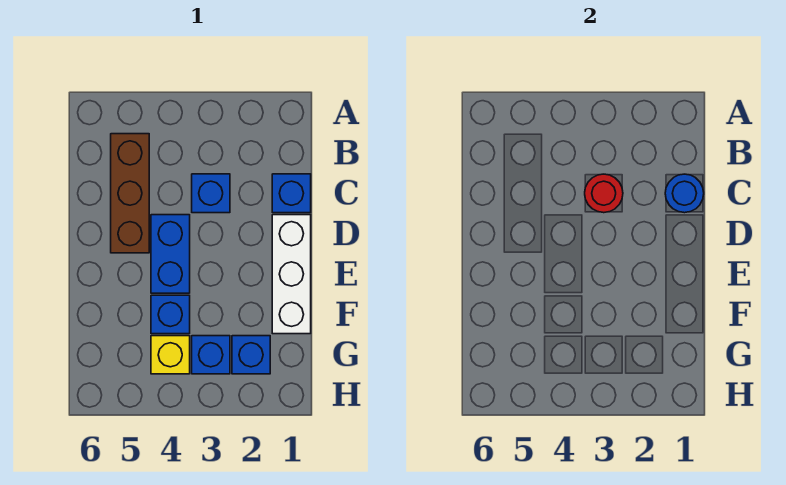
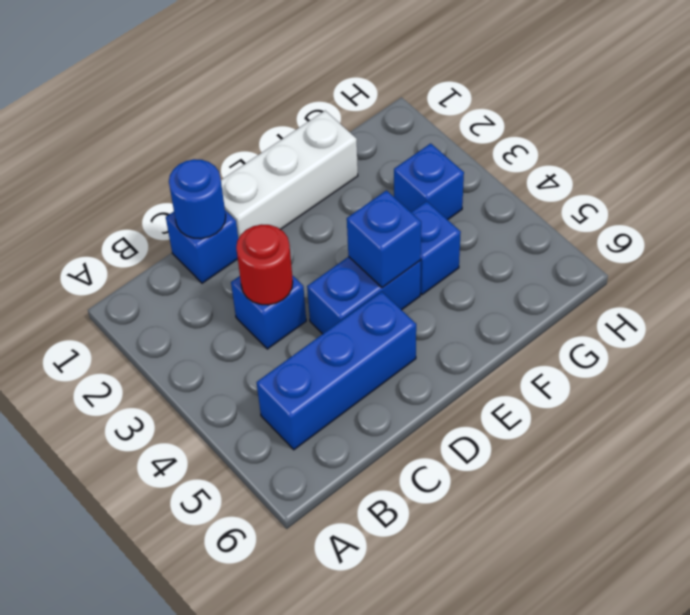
brown 1x3 brick [111,134,149,253] -> blue 1x3 brick [257,292,416,450]
blue 1x1 brick [232,336,270,374] -> blue 1x1 brick moved to [347,190,421,288]
yellow 1x1 brick [151,336,190,374] -> none

